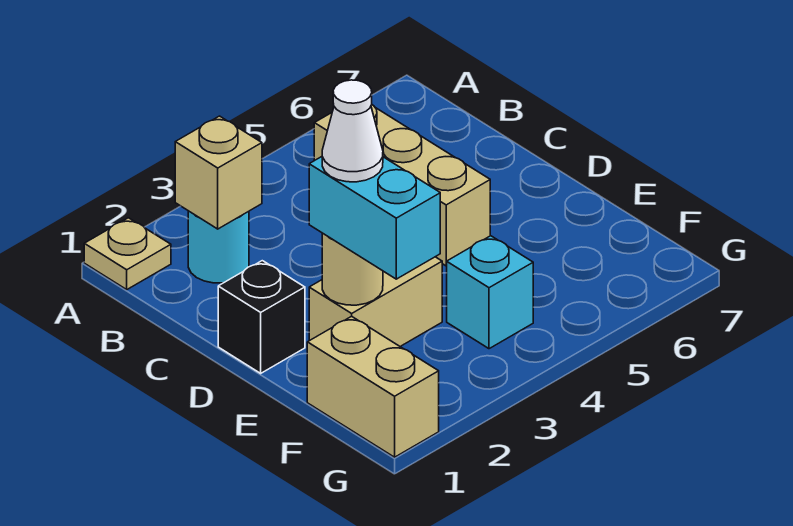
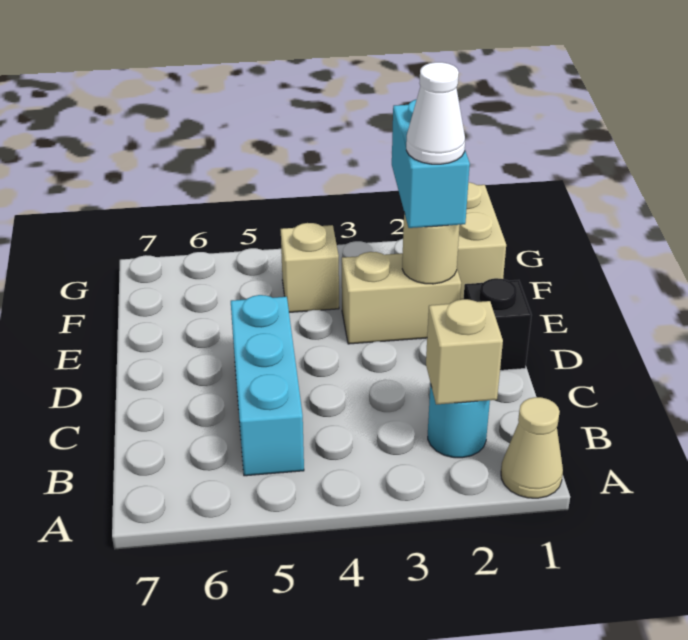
tan 1x1 plate [84,218,171,289] -> tan 1x1 cone [501,397,563,498]
tan 1x3 brick [314,105,490,266] -> cyan 1x3 brick [231,295,304,476]
cyan 1x1 brick [447,236,533,349] -> tan 1x1 brick [281,223,339,312]

